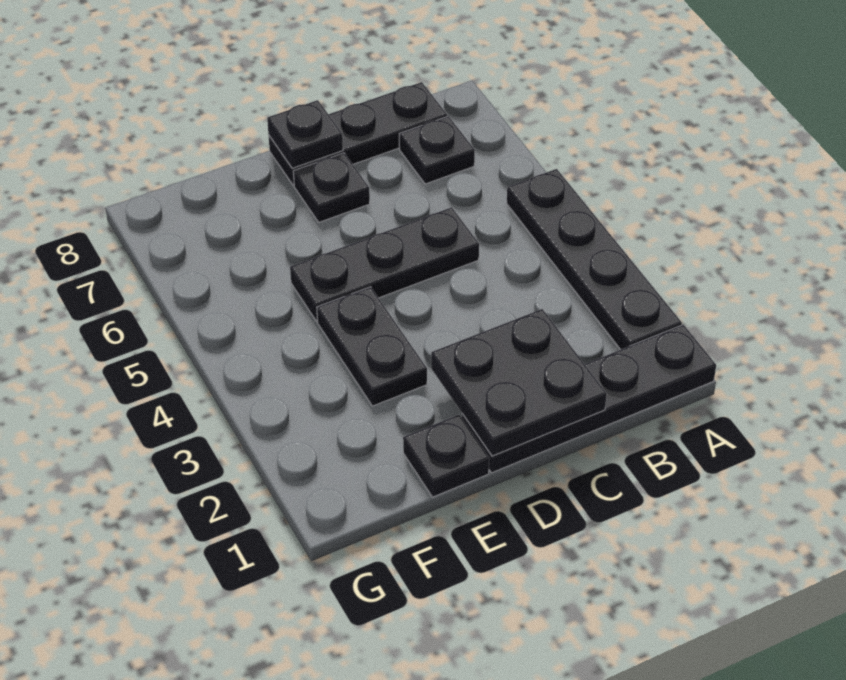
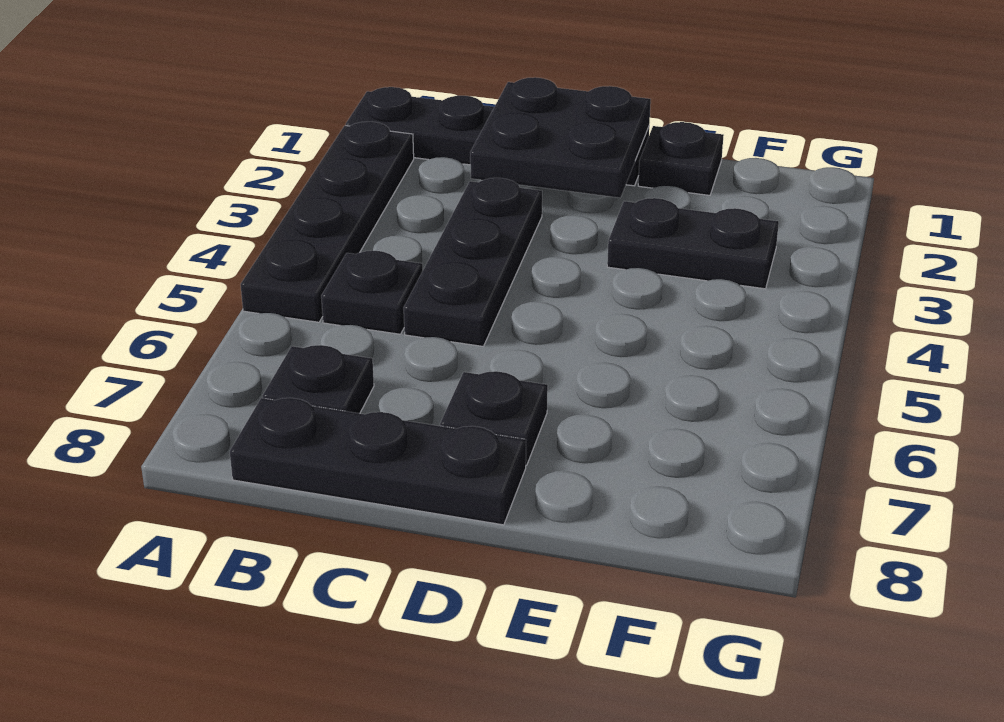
black 1x3 plate [290,207,479,321] -> black 1x3 plate turned to [404,178,542,346]
black 1x1 plate [267,100,343,168] -> black 1x1 plate moved to [321,251,423,334]
black 1x2 plate [317,287,427,406] -> black 1x2 plate turned to [607,198,779,289]

